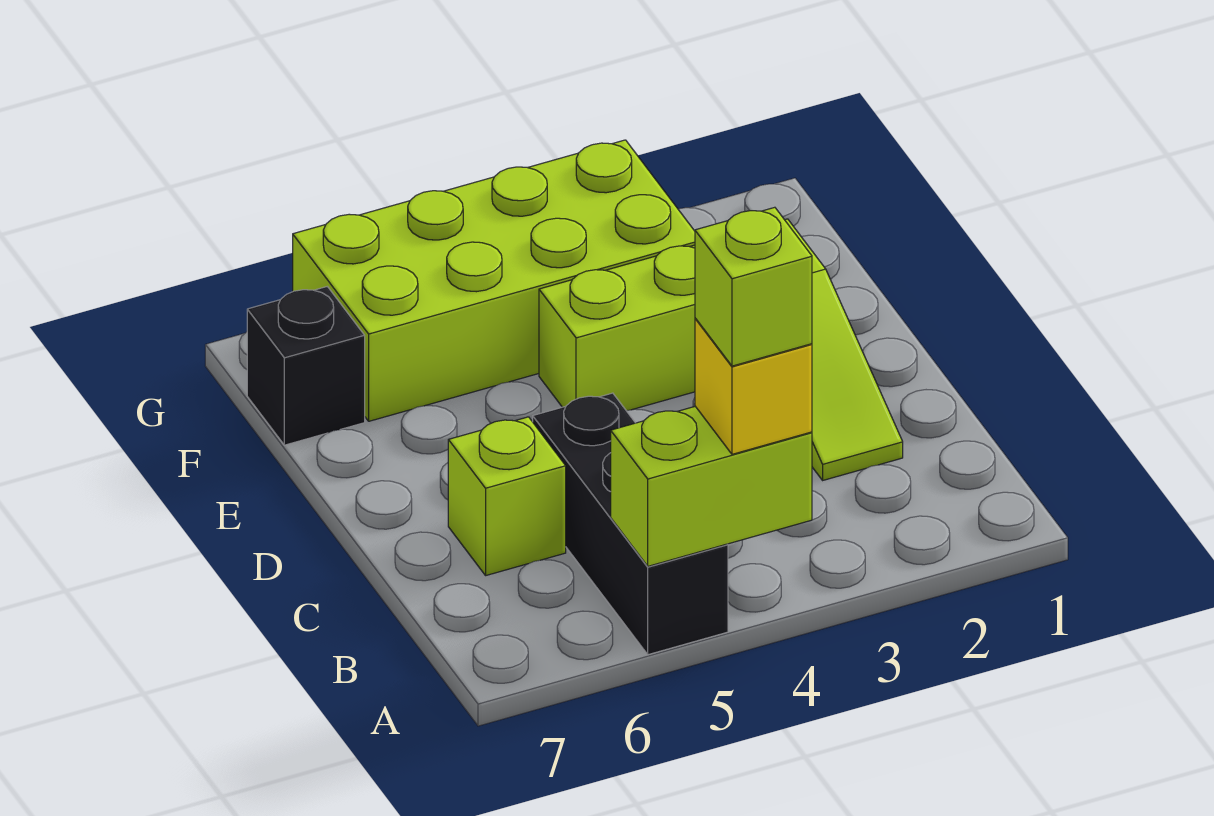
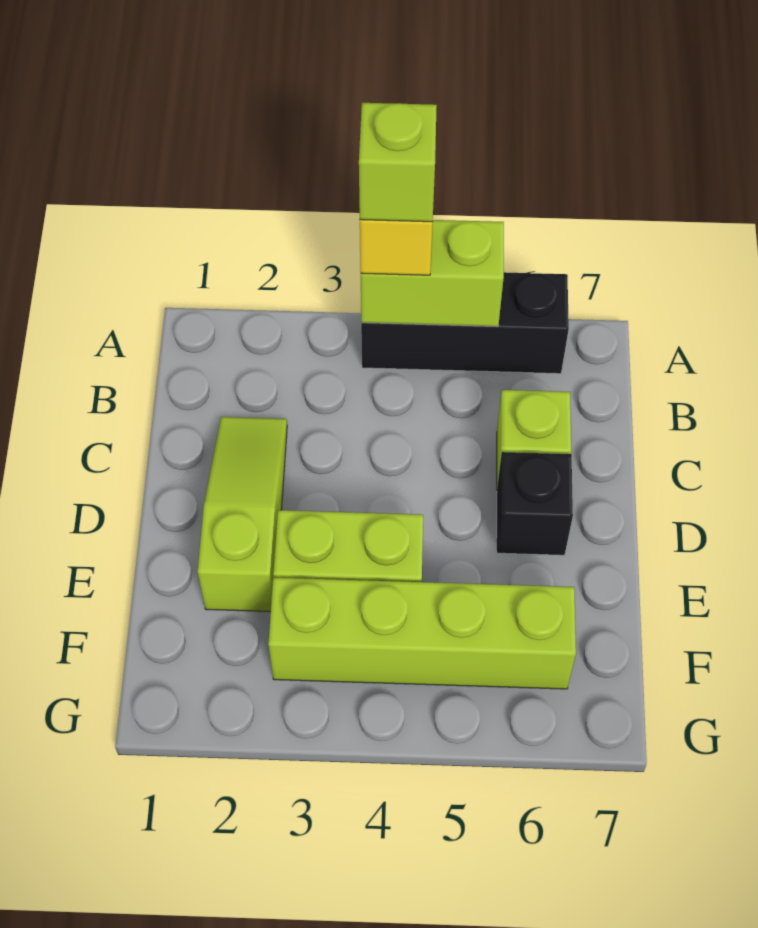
black 1x3 brick [533,393,728,655] -> black 1x3 brick turned to [361,272,569,374]
lime 2x4 brick [293,140,695,421] -> lime 1x4 brick [268,578,576,689]
black 1x1 brick [247,287,365,445] -> black 1x1 brick moved to [497,452,573,555]

